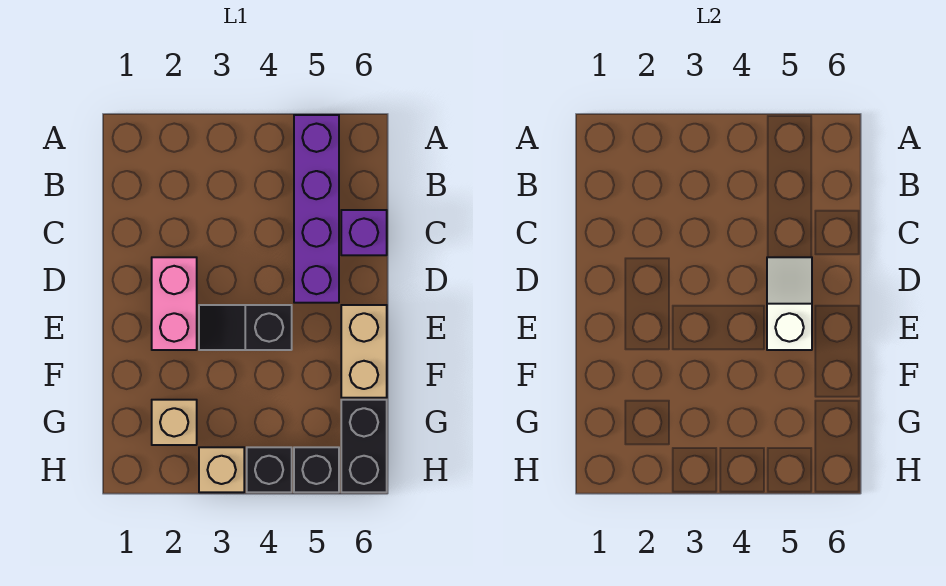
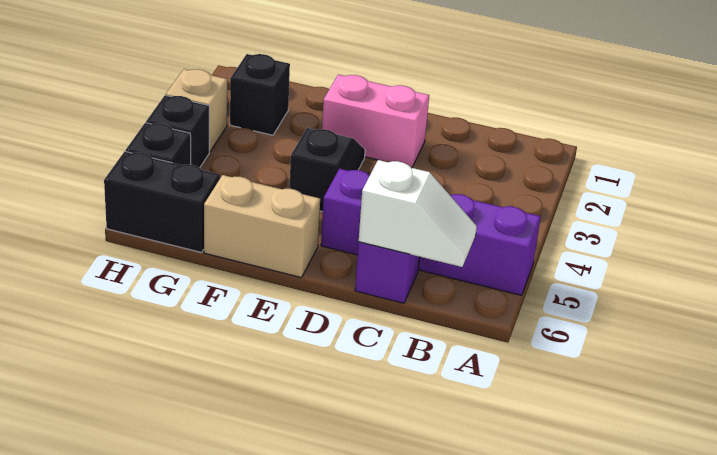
white 1x2 slope [767,257,812,350] -> white 1x2 slope moved to [359,160,477,267]
tan 1x1 brick [152,400,197,445] -> black 1x1 brick [230,54,290,135]

